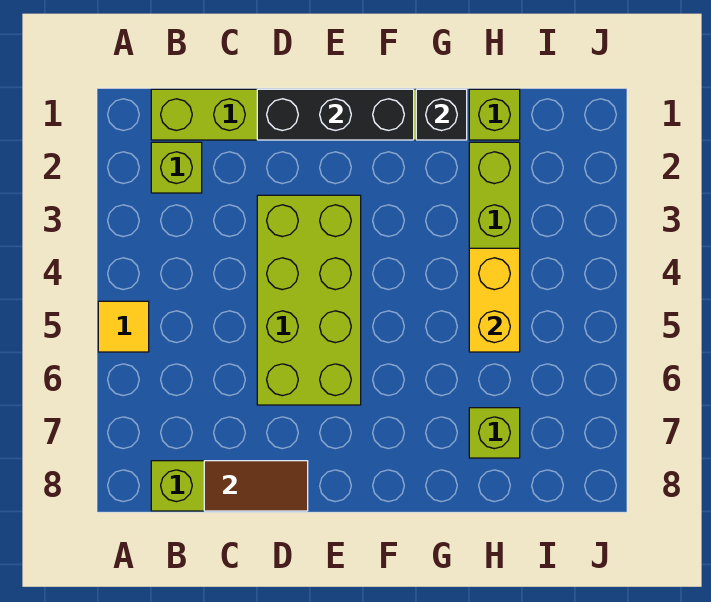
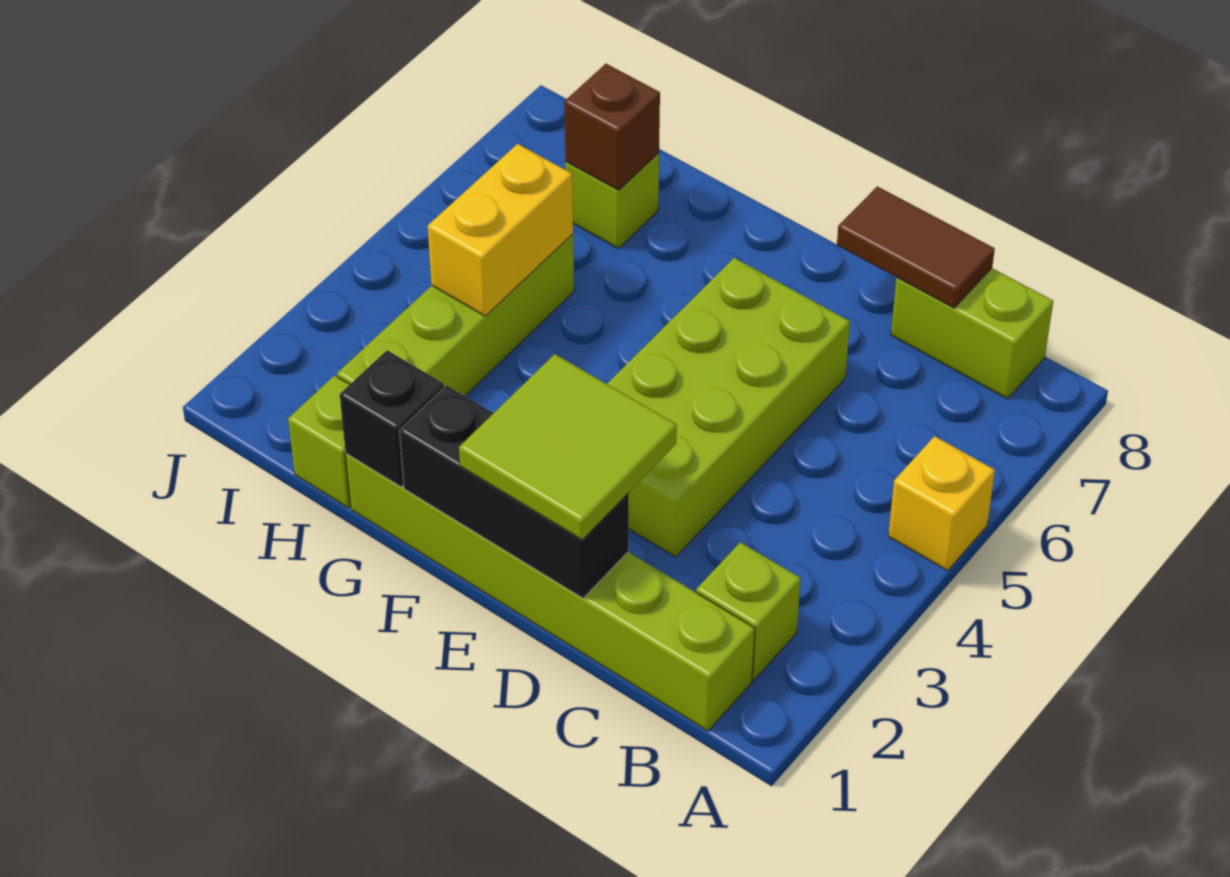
yellow 1x1 tile [98,301,149,352] -> yellow 1x1 brick [888,436,995,571]
none -> lime 2x2 tile [459,354,677,540]
none -> brown 1x1 brick [564,64,660,190]

